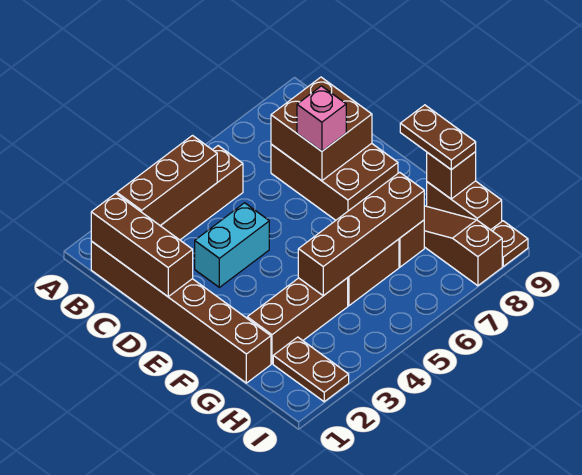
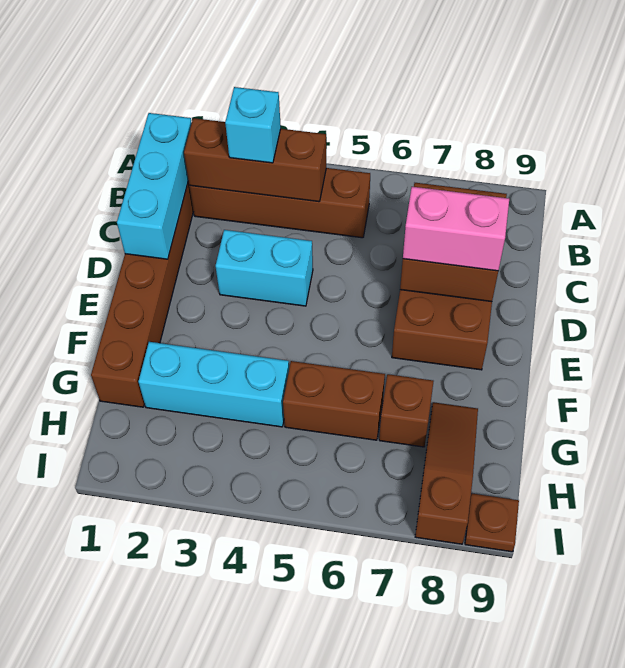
brown 1x3 brick [91,193,193,297] -> cyan 1x3 brick [117,113,192,259]
none -> cyan 1x1 brick [225,87,281,163]
pink 1x1 brick [297,86,346,151] -> pink 1x2 brick [403,187,509,271]
brown 1x2 plate [400,105,476,170] -> none
brown 1x3 brick [247,278,348,364] -> cyan 1x3 brick [139,342,289,427]
brown 1x4 brick [298,172,424,296] -> none
brown 1x2 brick [427,181,502,230] -> none
brown 1x1 brick [427,152,476,199] -> none
brown 1x2 plate [273,337,349,402] -> none

